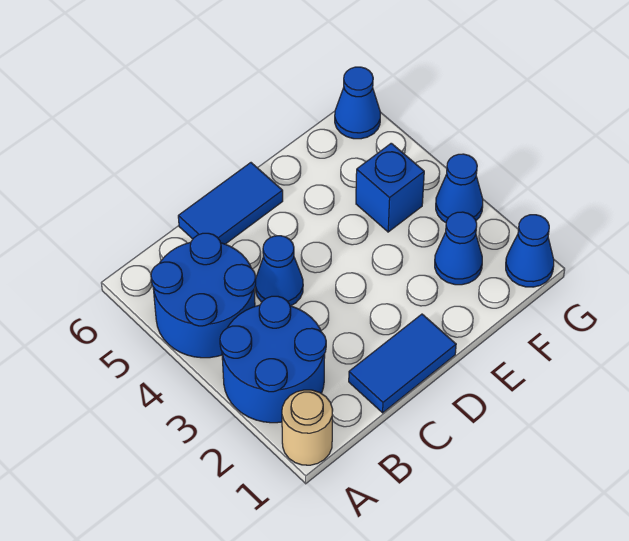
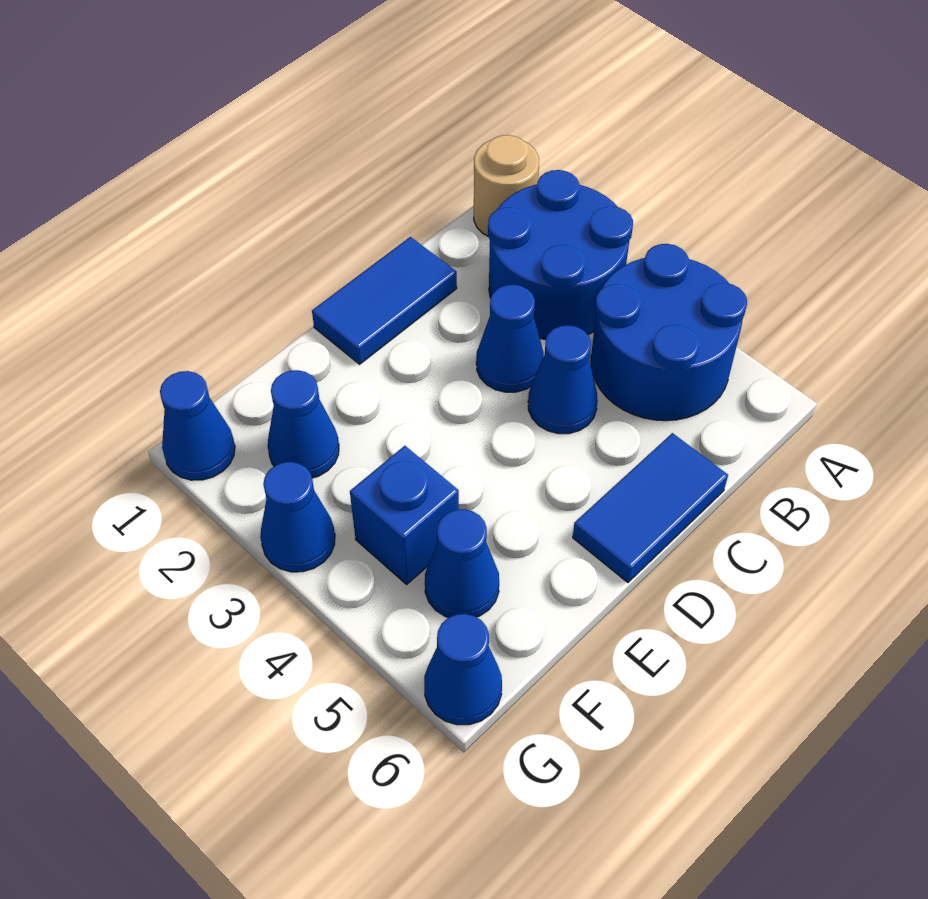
none -> blue 1x1 cone [476,284,544,392]
none -> blue 1x1 cone [425,509,499,618]

